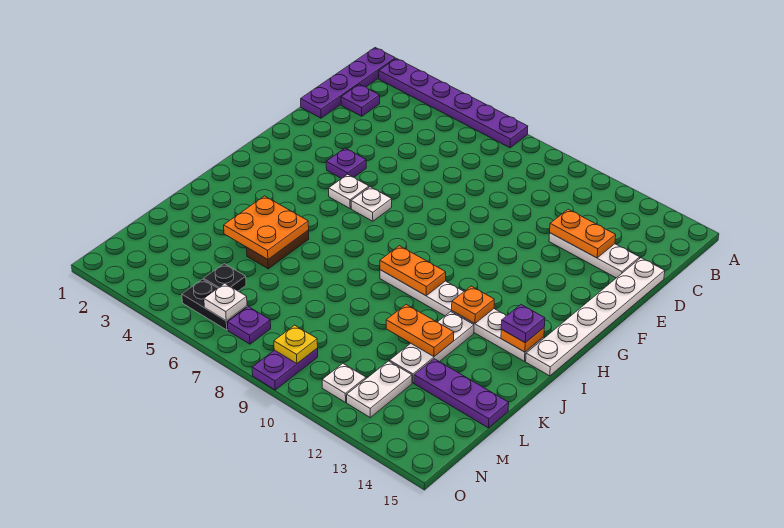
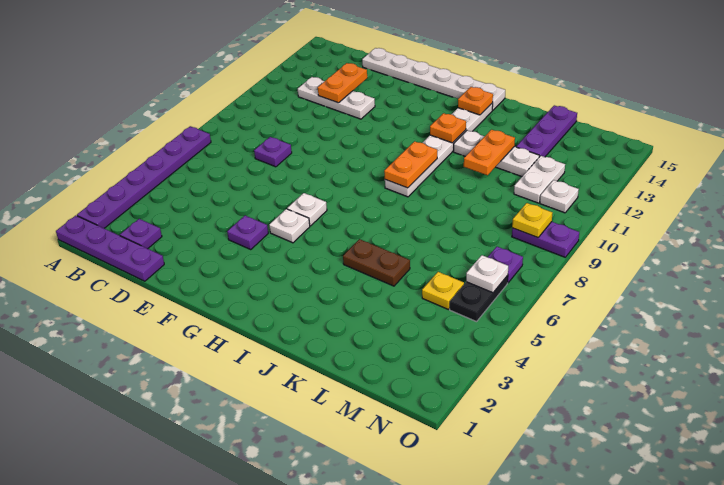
white 1x3 plate [549,233,640,278] -> white 1x3 plate turned to [298,77,375,119]
purple 1x1 plate [501,305,545,343] -> purple 1x1 plate moved to [254,137,292,167]
orange 2x2 plate [224,196,309,260] -> none
black 1x1 plate [204,264,246,291] -> yellow 1x1 plate [422,272,464,309]
white 1x2 plate [347,361,412,417] -> white 1x2 plate turned to [514,156,565,203]

